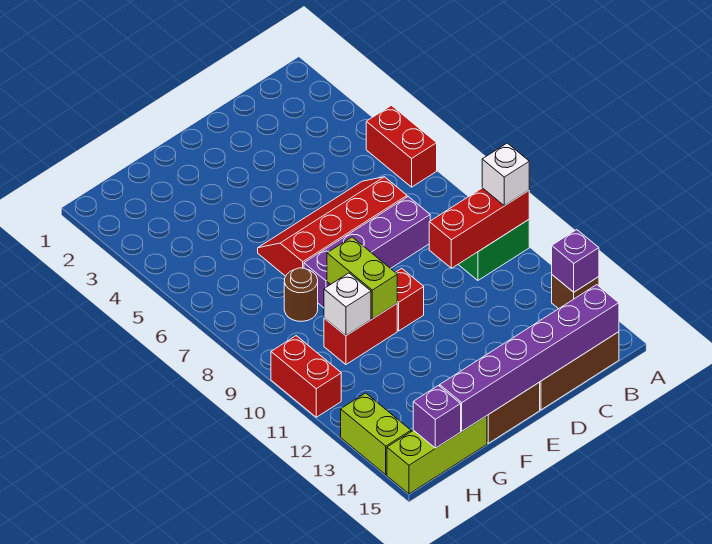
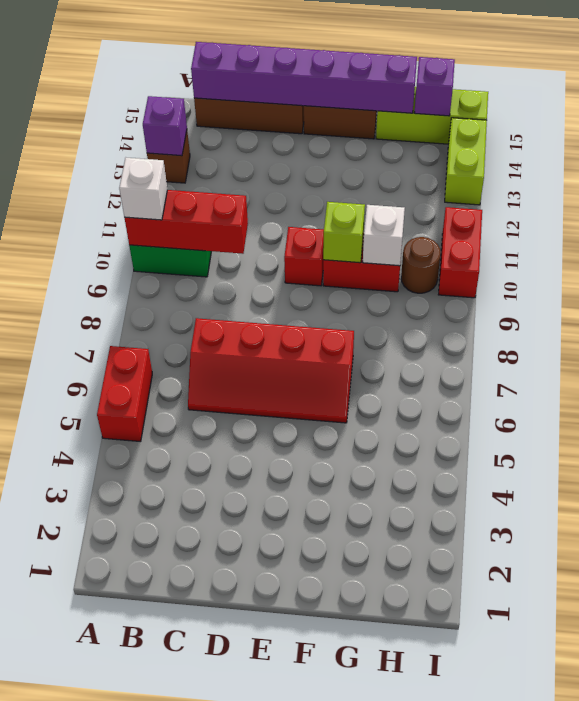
purple 1x4 brick [304,197,430,308] -> none
lime 1x2 brick [327,237,397,319] -> lime 1x1 brick [323,202,365,263]
brown 1x1 round brick [284,268,318,321] -> brown 1x1 round brick moved to [401,237,441,293]

